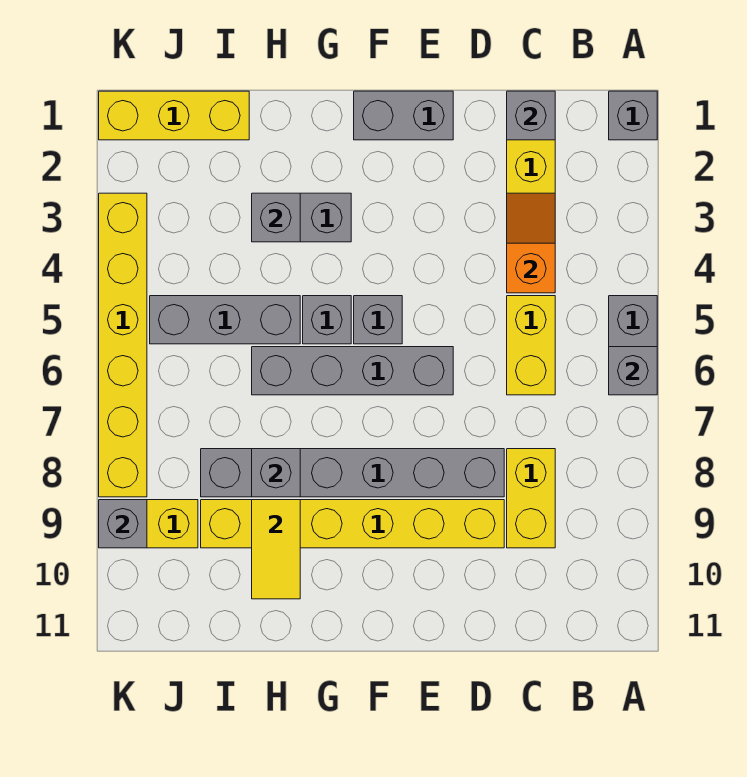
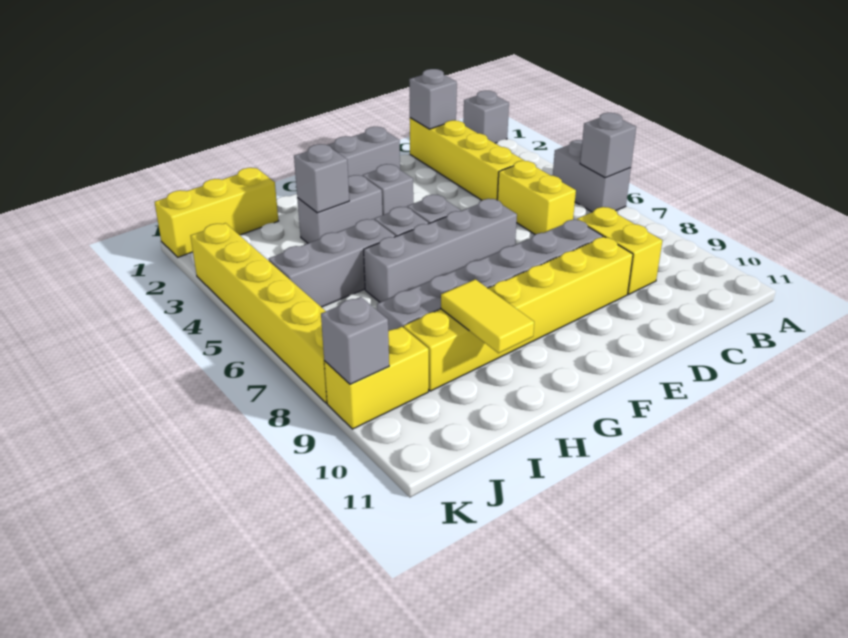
orange 1x2 slope [507,193,555,293] -> none
grey 1x1 brick [252,449,300,497] -> grey 1x1 brick moved to [363,164,413,215]

